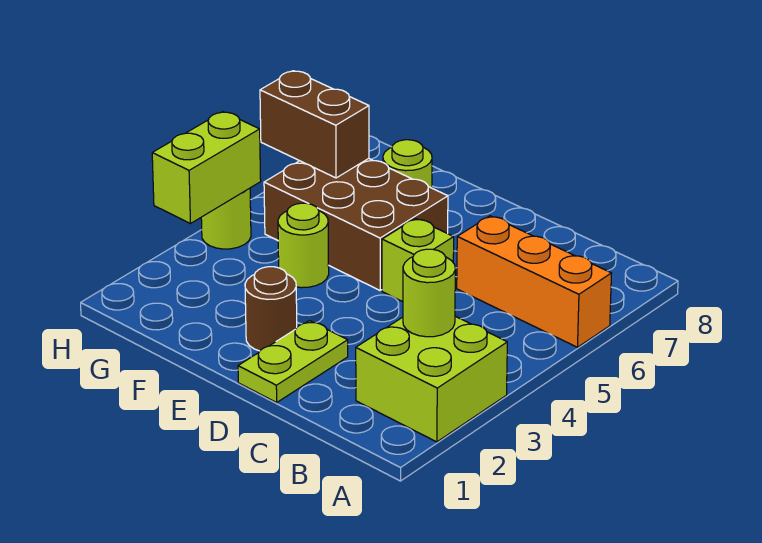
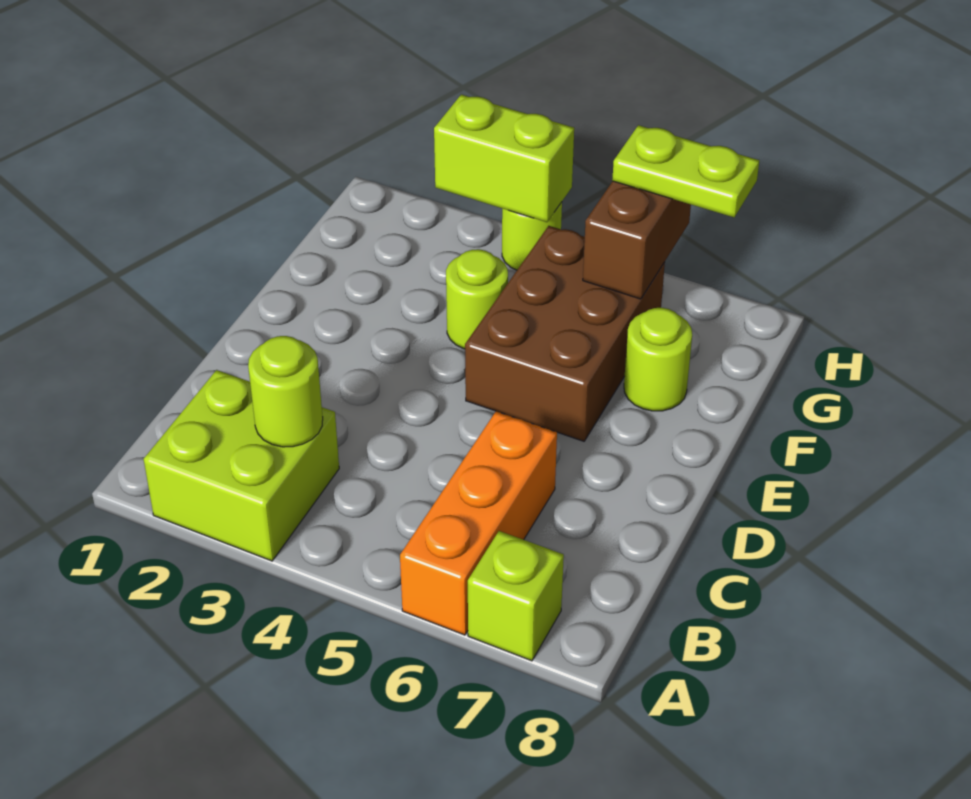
lime 1x2 plate [238,321,348,402] -> lime 1x2 plate moved to [612,125,759,217]
lime 1x1 brick [382,218,454,302] -> lime 1x1 brick moved to [468,531,564,661]
brown 1x1 round brick [245,267,297,351] -> none

